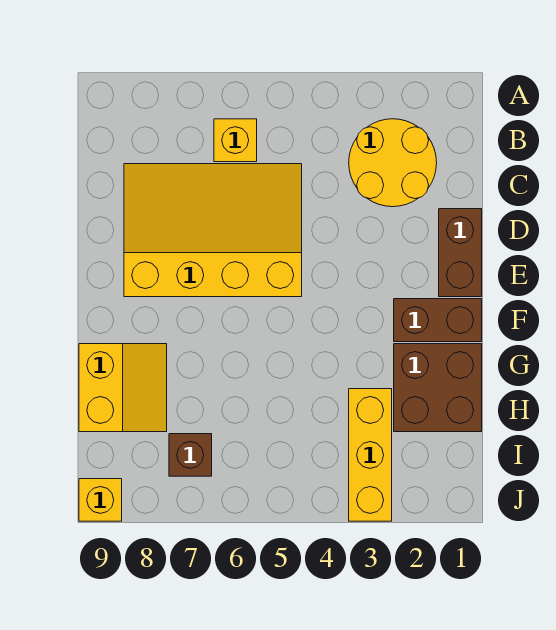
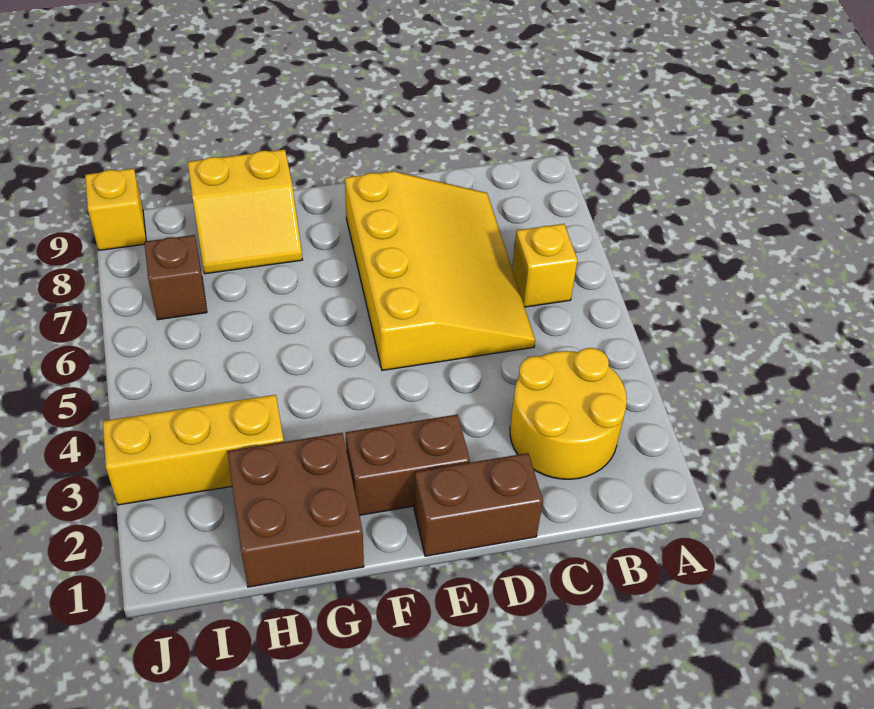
brown 1x2 brick [394,299,482,342] -> brown 1x2 brick turned to [346,414,470,515]

